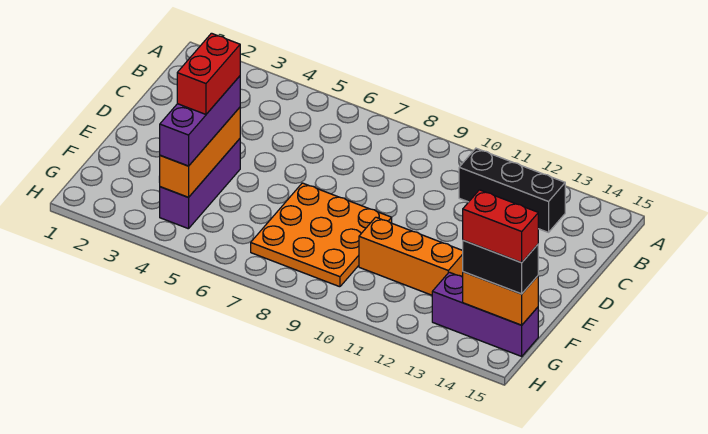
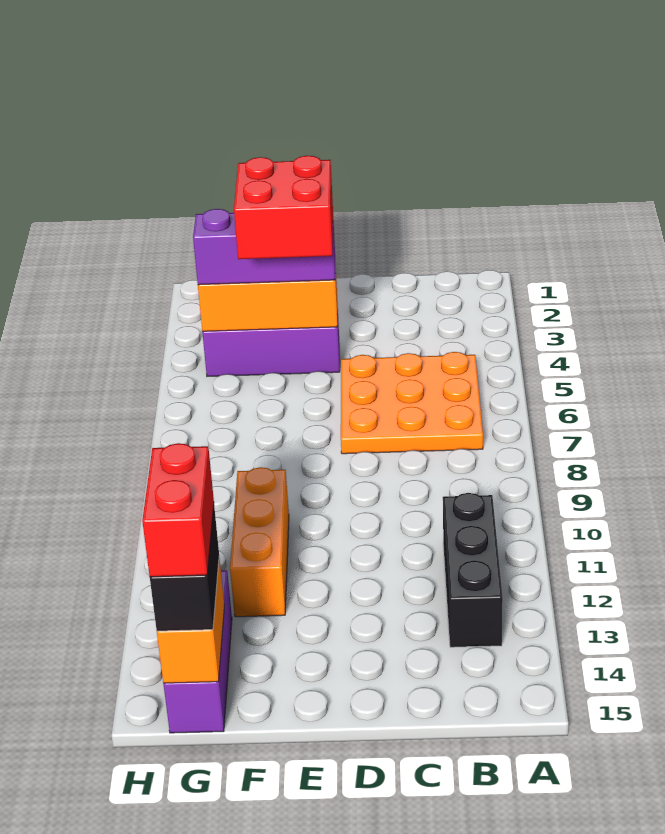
red 1x2 brick [177,33,240,114] -> red 2x2 brick [234,156,333,259]
orange 3x3 plate [251,183,392,287] -> orange 3x3 plate moved to [341,352,483,454]

